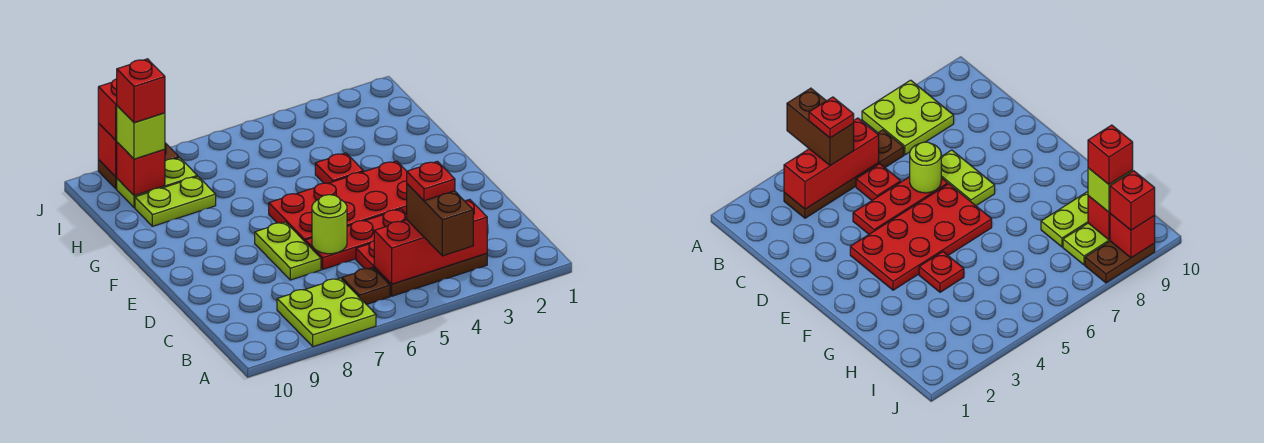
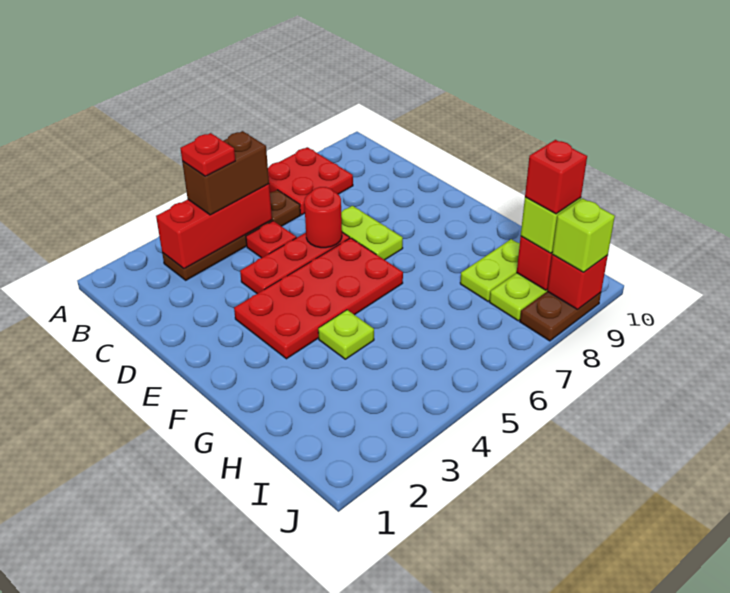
brown 1x2 brick [407,184,473,256] -> brown 1x2 brick turned to [182,131,269,215]
lime 2x2 plate [277,278,376,347] -> red 2x2 plate [268,147,353,215]
lime 1x1 round brick [312,195,347,254] -> red 1x1 round brick [304,187,342,248]
red 1x1 plate [315,153,363,183] -> lime 1x1 plate [318,310,374,359]
red 1x1 brick [98,79,117,140] -> lime 1x1 brick [552,198,615,272]

